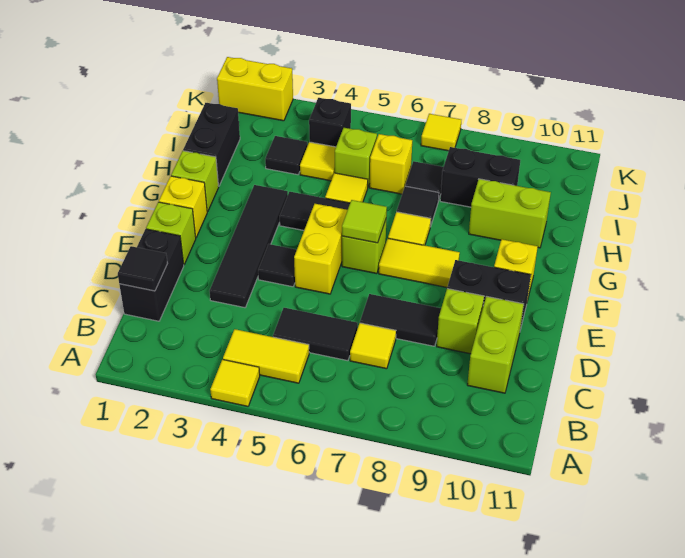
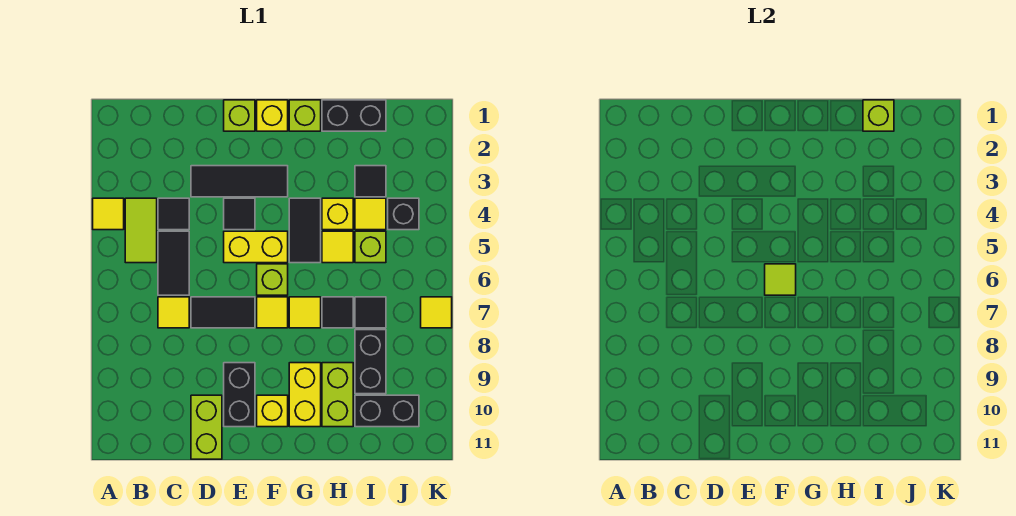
yellow 1x2 tile [223,329,309,383] -> lime 1x2 tile [125,198,157,263]
black 1x2 brick [119,229,184,321] -> black 1x2 brick moved to [355,395,419,427]
black 1x1 tile [118,246,168,291] -> black 1x1 tile moved to [158,198,189,230]
lime 1x2 brick [467,296,524,393] -> lime 1x2 brick turned to [191,395,222,459]
black 1x4 tile [210,185,288,308] -> black 1x3 tile [191,166,288,197]
black 1x2 tile [360,294,441,346] -> black 1x2 tile turned to [191,297,255,328]
lime 1x1 brick [437,289,484,354] -> lime 1x1 brick moved to [863,100,894,131]
yellow 1x2 tile [379,238,460,287] -> yellow 1x1 tile [257,297,288,328]
yellow 1x1 brick [370,134,412,194] -> yellow 1x1 brick moved to [322,198,353,230]
yellow 1x2 brick [217,57,293,121] -> yellow 1x2 brick moved to [289,363,321,427]

